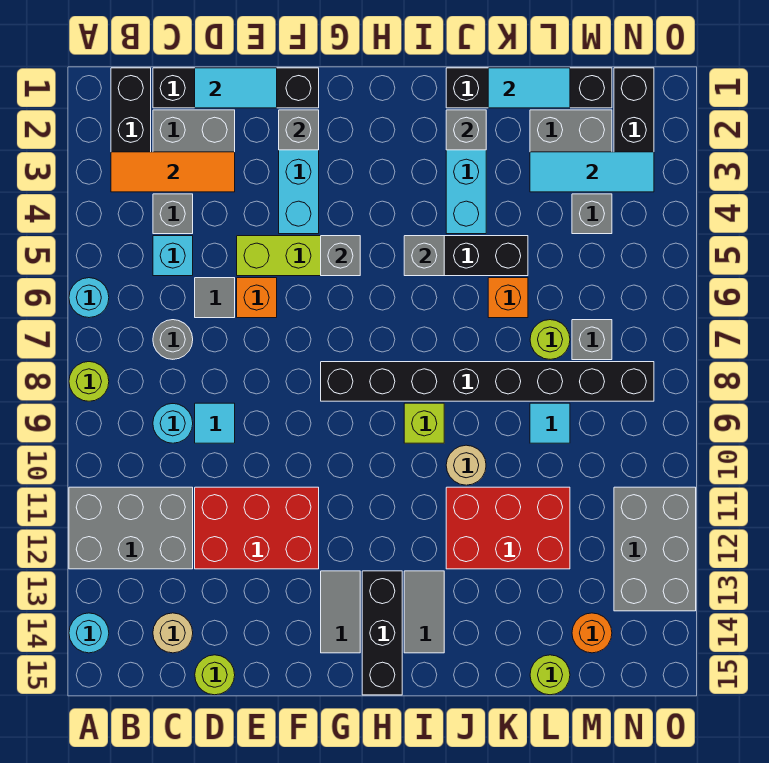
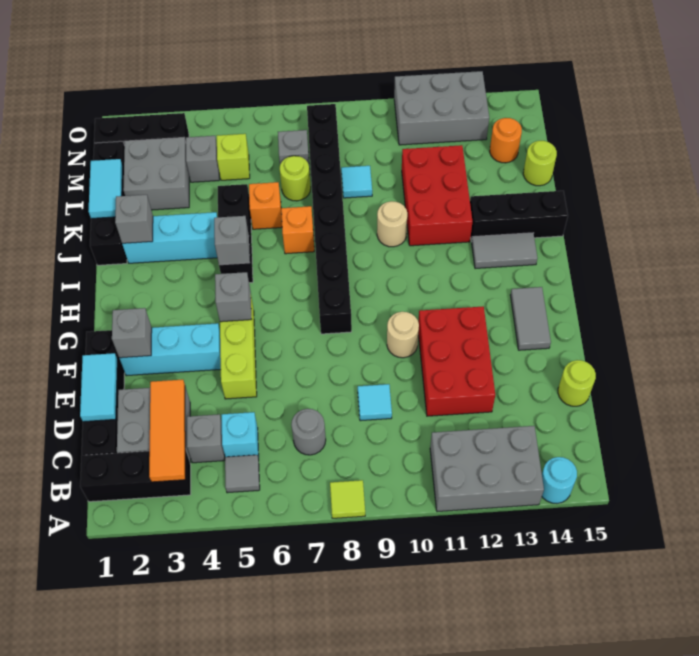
cyan 1x1 round brick [69,278,109,318] -> none
lime 1x1 round brick [69,362,109,401] -> lime 1x1 tile [330,480,365,518]
grey 2x3 brick [69,487,193,569] -> grey 2x3 brick turned to [430,426,544,512]
cyan 1x1 round brick [153,404,193,443] -> none
tan 1x1 round brick [153,613,193,653] -> tan 1x1 round brick moved to [387,312,419,358]
grey 1x1 tile [195,278,235,318] -> grey 1x1 tile moved to [225,455,260,493]
orange 1x1 brick [237,278,277,318] -> orange 1x1 brick moved to [281,206,314,254]
grey 1x2 tile [321,571,360,653] -> grey 1x2 tile turned to [510,287,551,350]
black 1x3 brick [362,571,402,695] -> black 1x3 brick moved to [470,191,568,242]
lime 1x1 brick [404,403,444,443] -> lime 1x1 brick moved to [217,134,250,180]
cyan 1x3 tile [530,152,654,192] -> none

